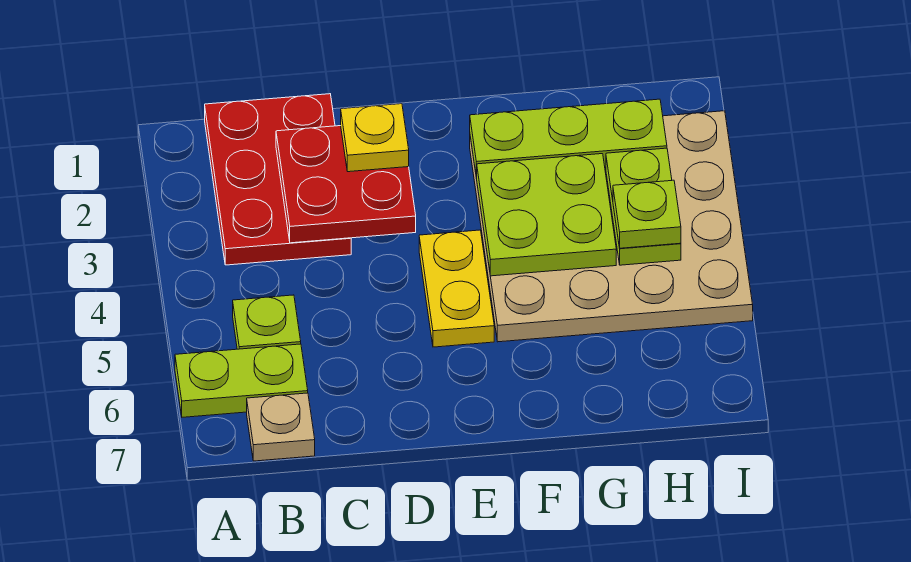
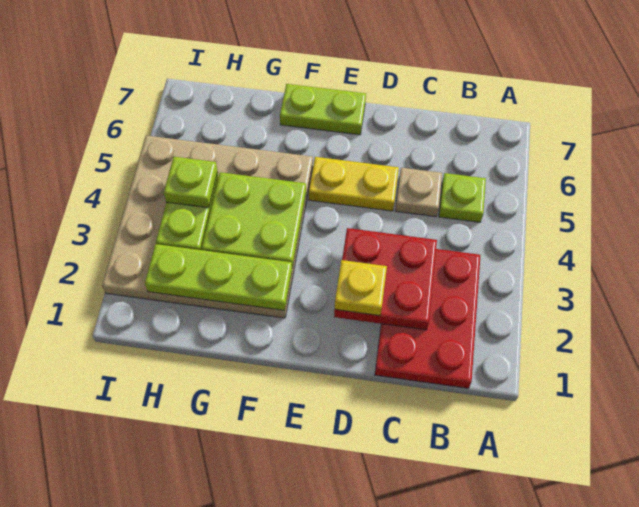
lime 1x2 plate [175,344,308,417] -> lime 1x2 plate moved to [280,84,366,135]
tan 1x1 plate [247,393,315,461] -> tan 1x1 plate moved to [395,168,442,217]
yellow 1x2 plate [419,230,494,347] -> yellow 1x2 plate turned to [309,157,399,211]

